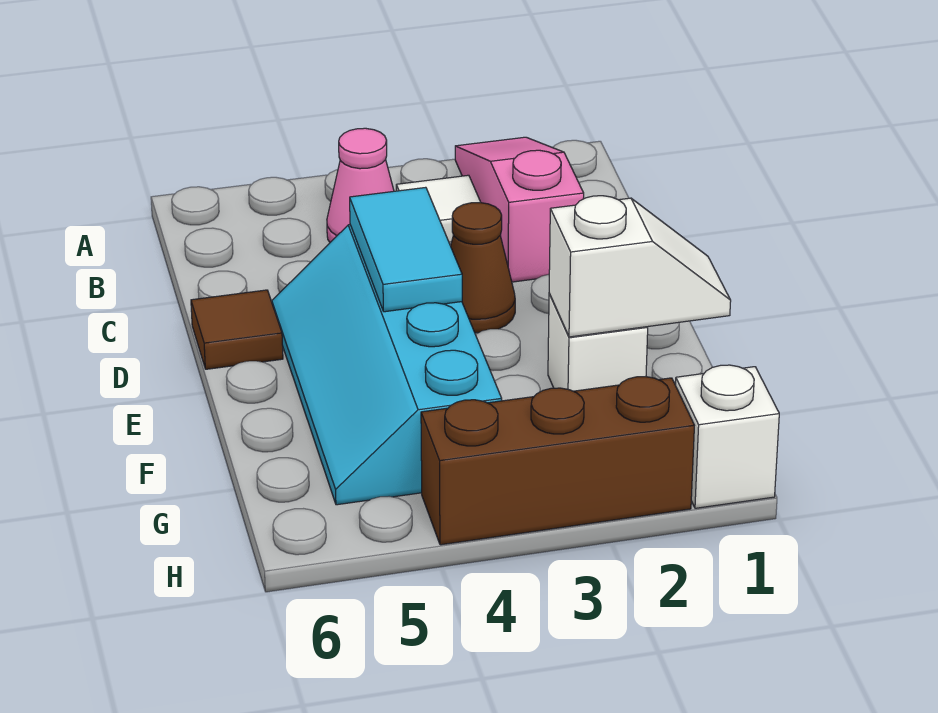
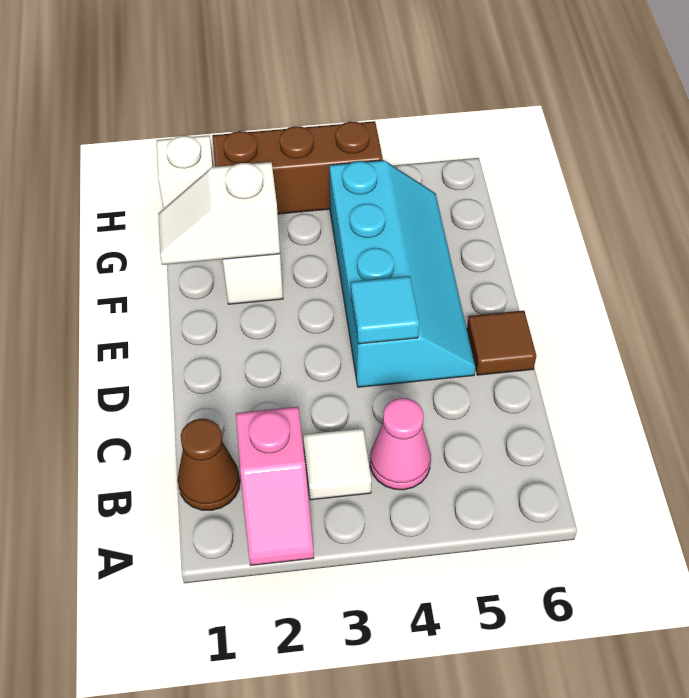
pink 1x3 slope [455,137,584,282] -> pink 1x2 slope [236,407,314,565]
brown 1x1 cone [451,203,515,333] -> brown 1x1 cone moved to [178,419,240,510]
cyan 1x2 tile [350,187,462,312] -> cyan 1x1 tile [351,276,420,344]

